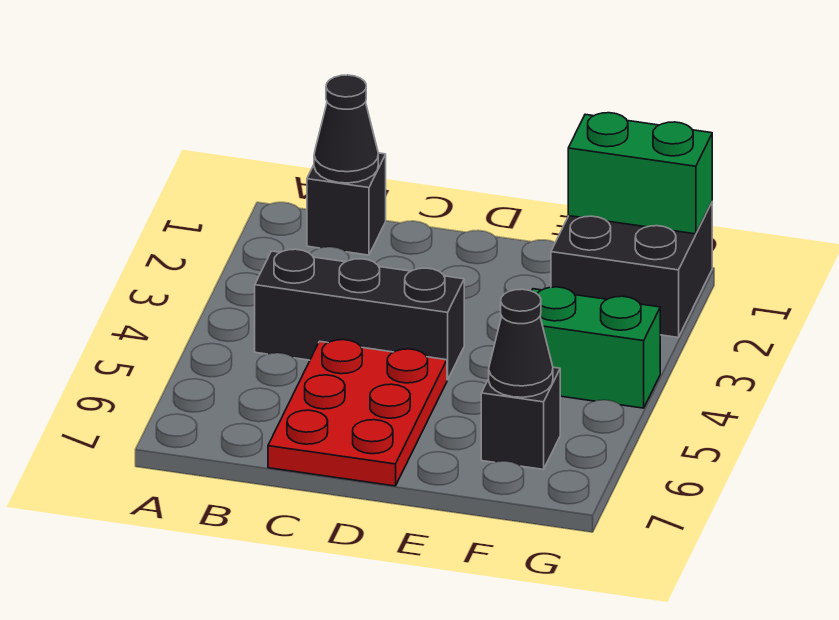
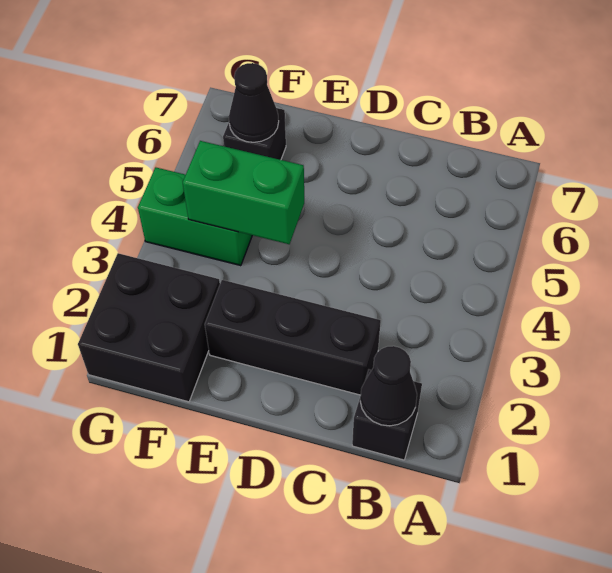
black 1x3 brick [255,249,464,380] -> black 1x3 brick moved to [205,280,381,395]
red 2x3 plate [268,340,447,486] -> none
green 1x2 brick [568,113,712,234] -> green 1x2 brick moved to [183,141,304,244]

